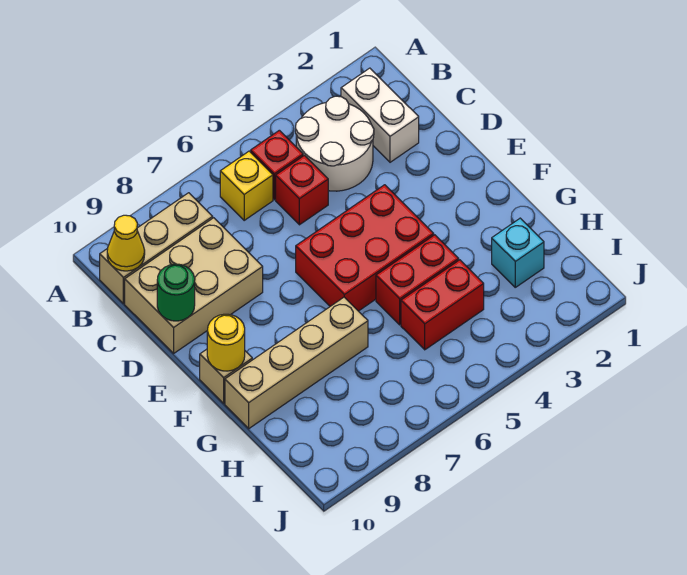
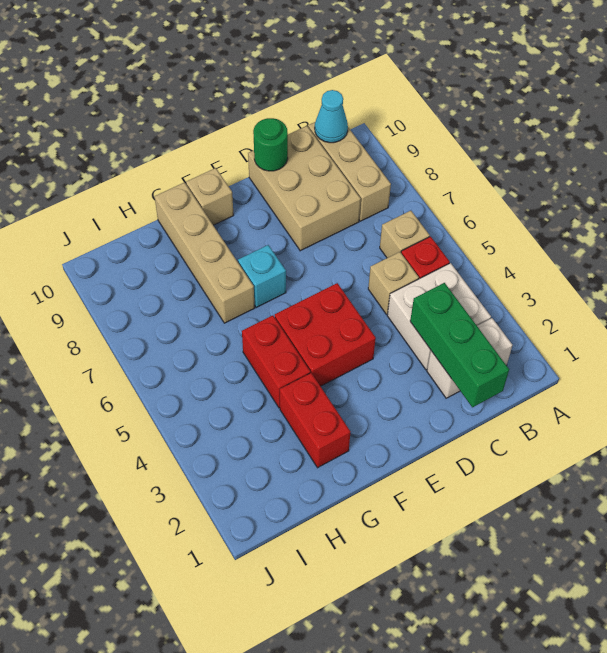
white 2x2 round brick [295,96,374,191] -> white 2x2 brick [387,263,491,370]
yellow 1x1 brick [220,151,273,220] -> tan 1x1 brick [380,211,430,258]
yellow 1x1 cone [107,215,145,271] -> cyan 1x1 cone [315,90,348,143]
none -> green 1x3 brick [410,283,509,407]
red 1x1 brick [276,155,328,225] -> tan 1x1 brick [368,252,419,314]
red 2x3 brick [296,185,434,311] -> red 2x2 brick [275,283,376,386]
yellow 1x1 round brick [207,314,245,371] -> none
cyan 1x1 brick [492,218,544,287] -> cyan 1x1 brick moved to [238,245,286,308]
red 1x2 brick [401,260,484,350] -> red 1x2 brick moved to [280,373,350,468]

